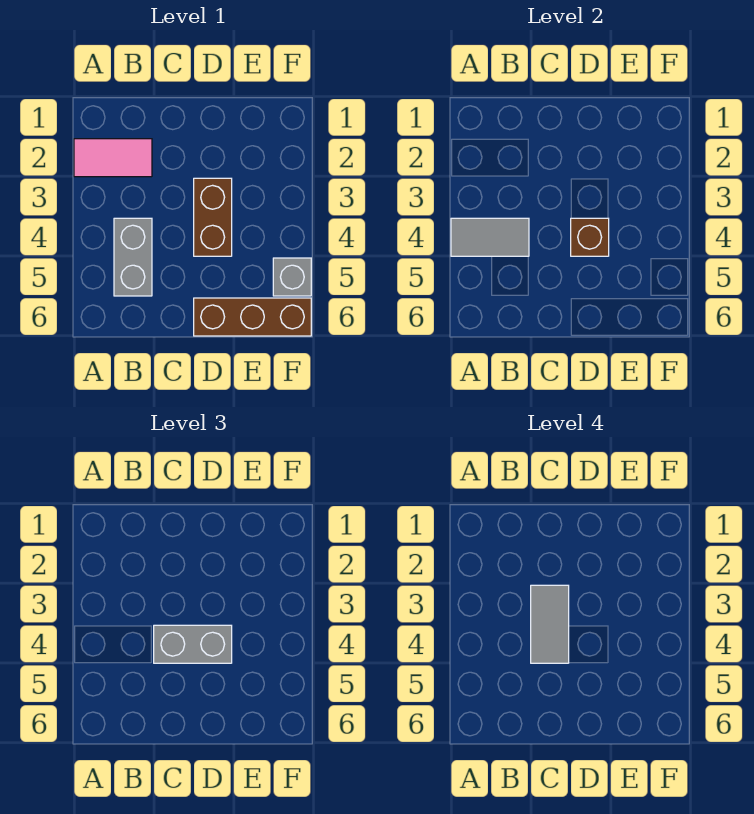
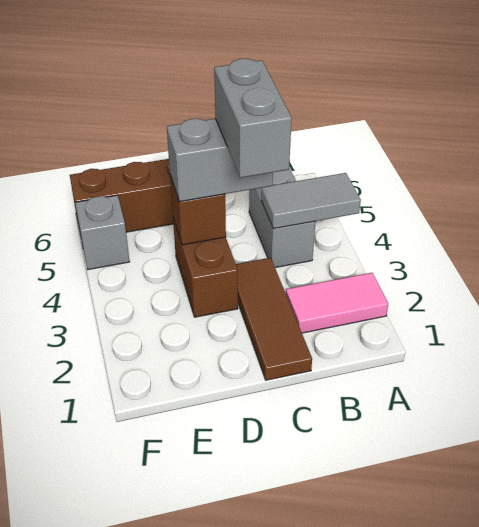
none -> brown 1x3 tile [236,258,312,380]
grey 1x2 tile [531,585,569,663] -> grey 1x2 brick [214,59,292,178]

